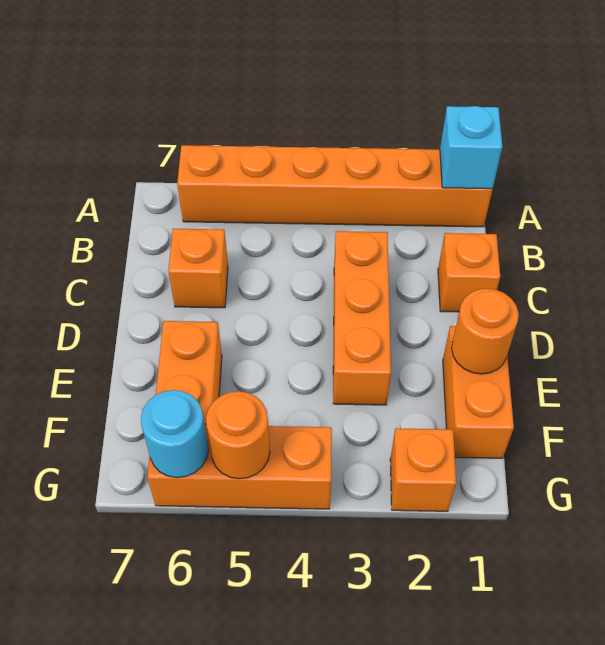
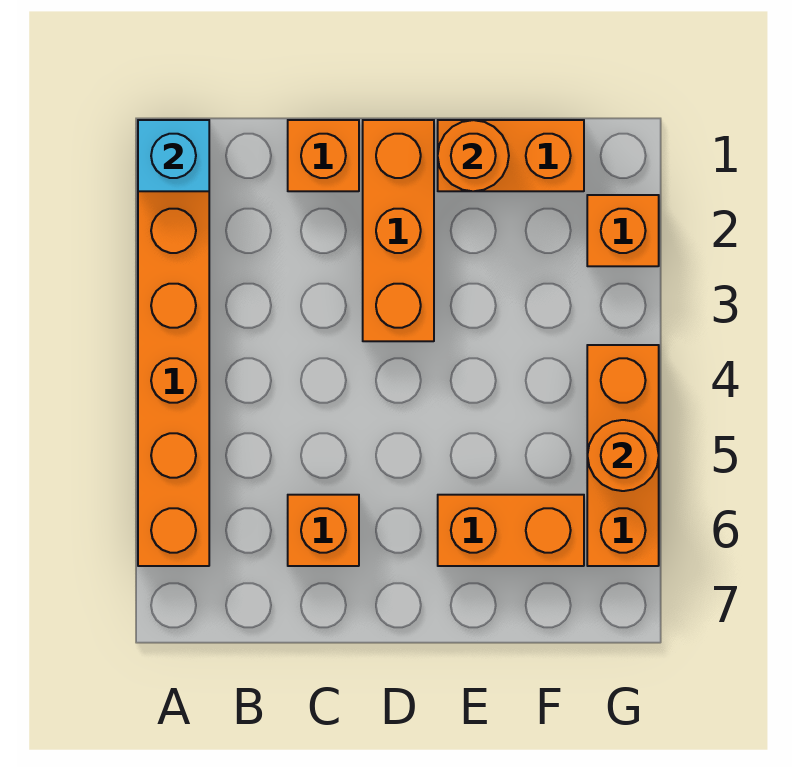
orange 1x3 brick [333,231,391,405] -> orange 1x3 brick turned to [363,120,434,341]
cyan 1x1 round brick [141,390,208,478] -> none

